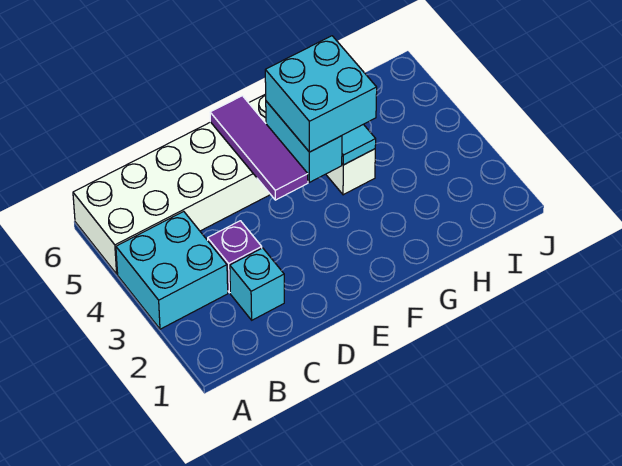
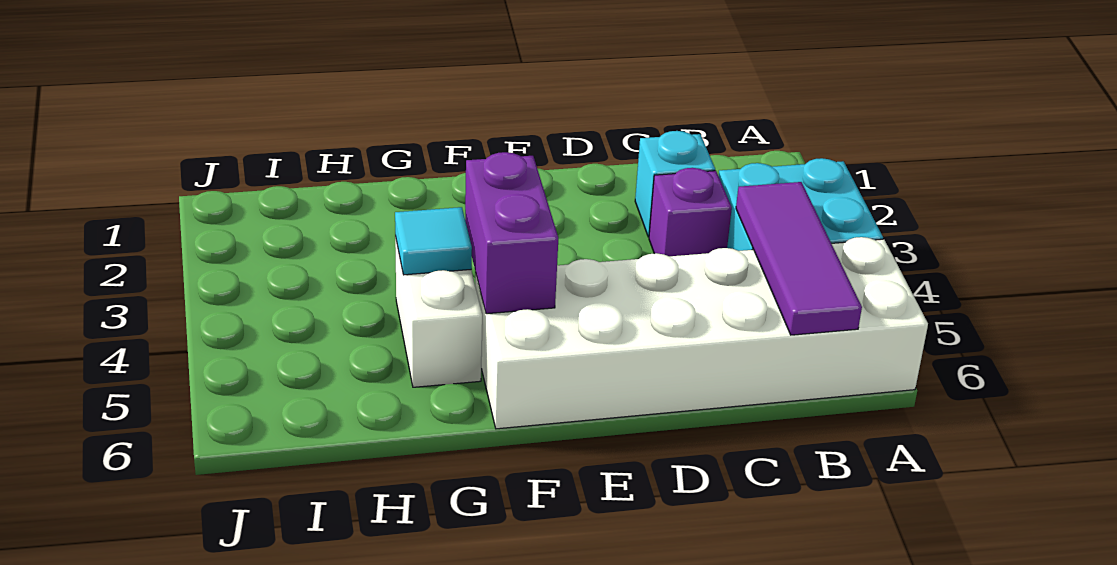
purple 1x3 tile [210,96,308,200] -> purple 1x3 tile moved to [736,182,862,335]
cyan 1x2 brick [266,101,342,182] -> purple 1x2 brick [465,152,558,314]
cyan 2x2 brick [265,36,377,152] -> none

